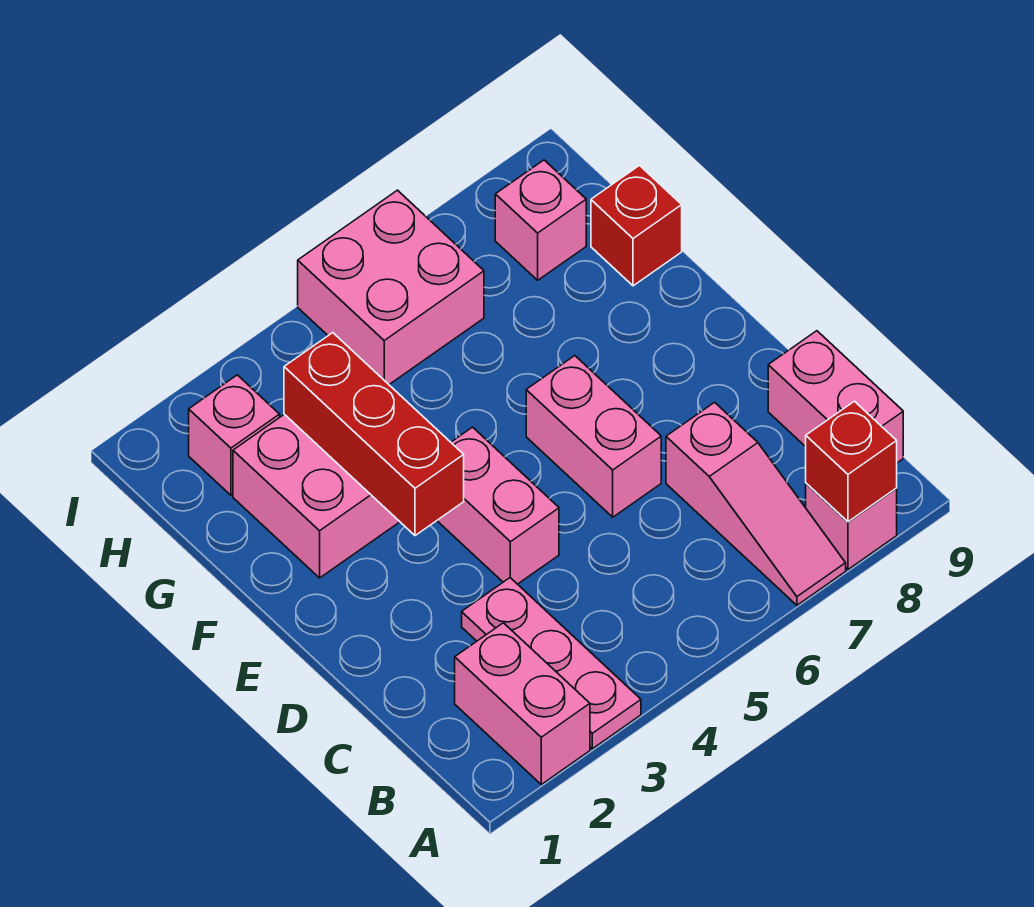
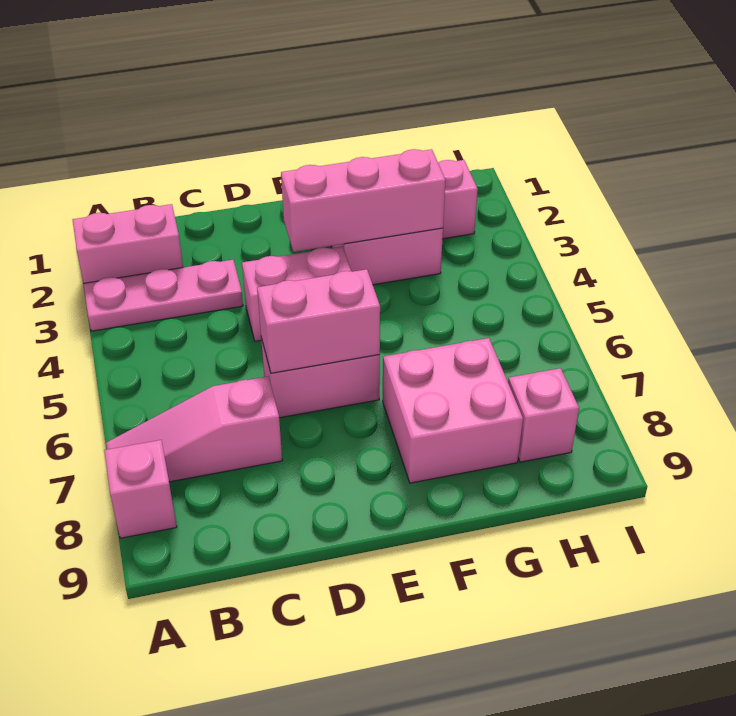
red 1x1 brick [806,401,897,522] -> none
pink 1x2 brick [768,331,903,463] -> pink 1x2 brick moved to [257,269,380,373]
red 1x3 brick [284,333,464,536] -> pink 1x3 brick [281,149,446,252]
red 1x1 brick [591,166,682,286] -> none
pink 2x2 brick [298,190,484,384] -> pink 2x2 brick moved to [383,338,523,483]

